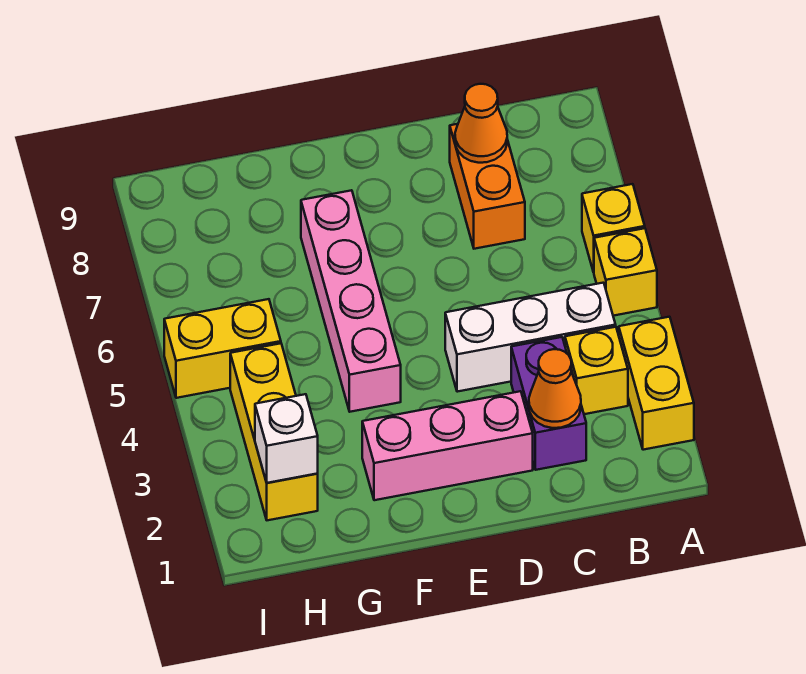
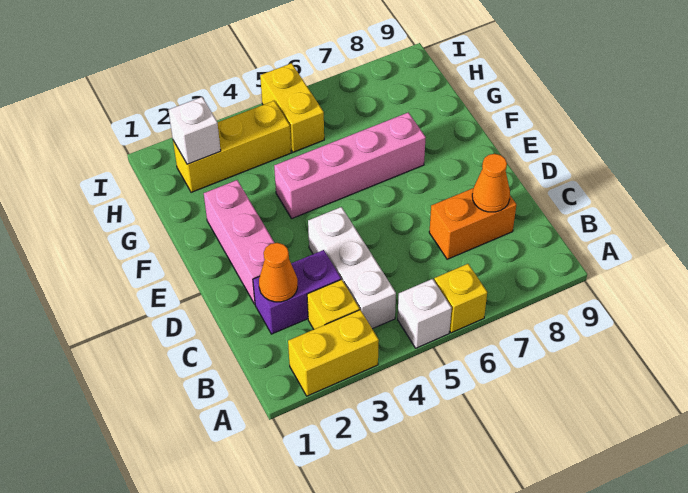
yellow 1x1 brick [594,228,657,316] -> white 1x1 brick [398,279,452,348]

